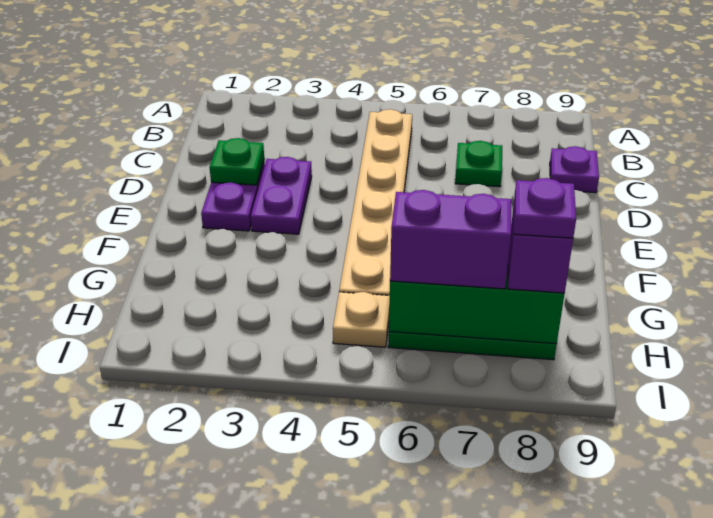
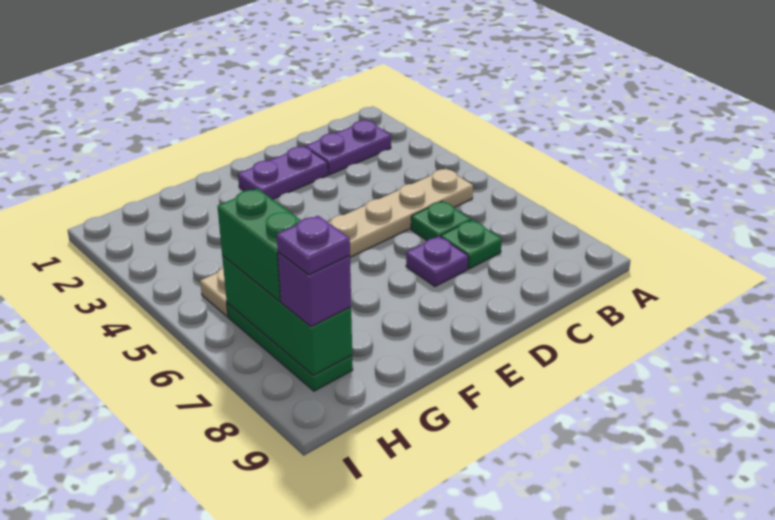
purple 1x1 plate [550,146,599,193] -> purple 1x1 plate moved to [406,236,468,287]
green 1x1 plate [210,138,264,185] -> green 1x1 plate moved to [411,201,471,240]
purple 1x2 plate [251,157,312,234] -> purple 1x2 plate moved to [305,120,391,175]
purple 1x2 brick [390,190,511,289] -> green 1x2 brick [218,189,301,301]

